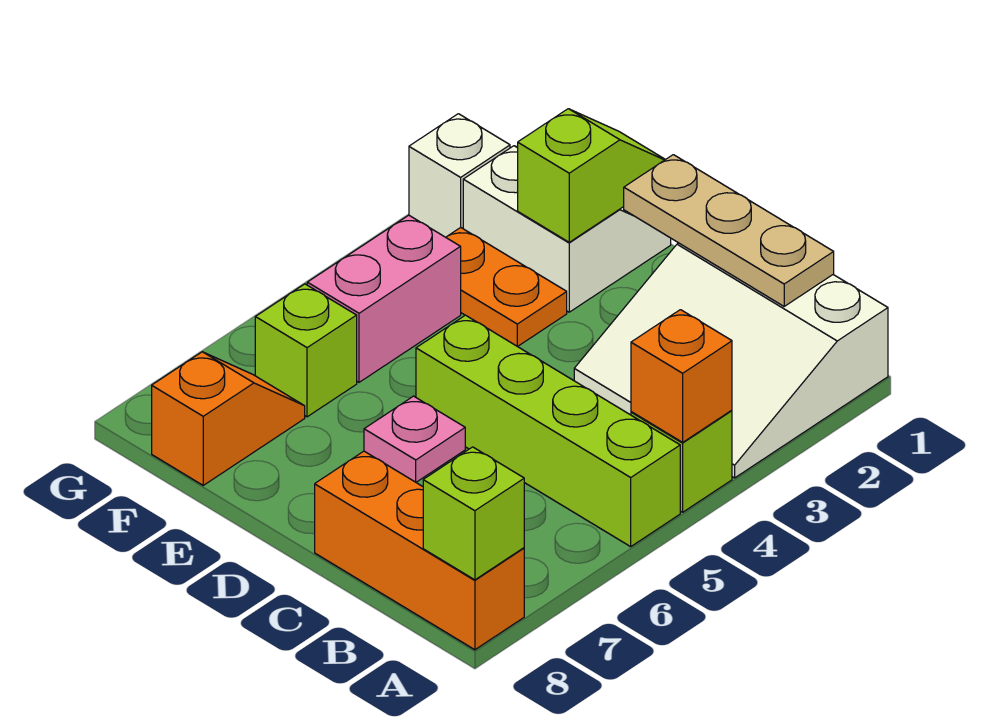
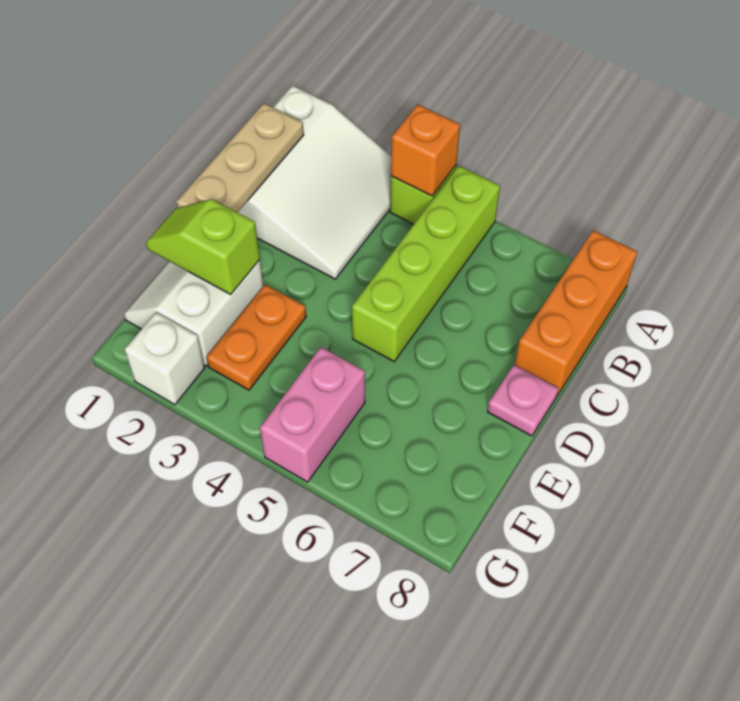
lime 1x1 brick [423,447,524,580] -> none
pink 1x1 plate [364,396,465,482] -> pink 1x1 plate moved to [487,365,559,436]
pink 1x2 brick [307,215,461,382] -> pink 1x2 brick turned to [260,347,365,482]
lime 1x1 brick [255,284,357,417] -> none
orange 1x2 slope [152,352,305,485] -> none

